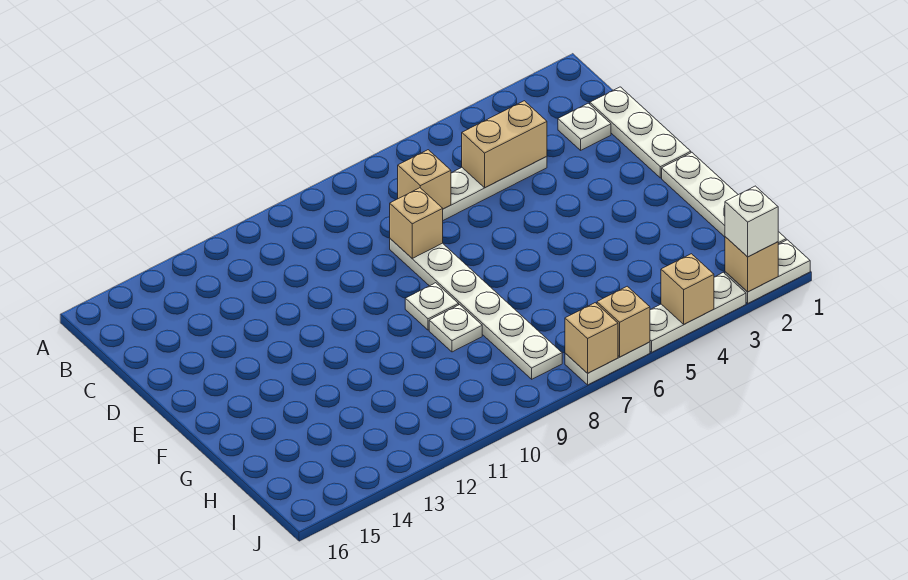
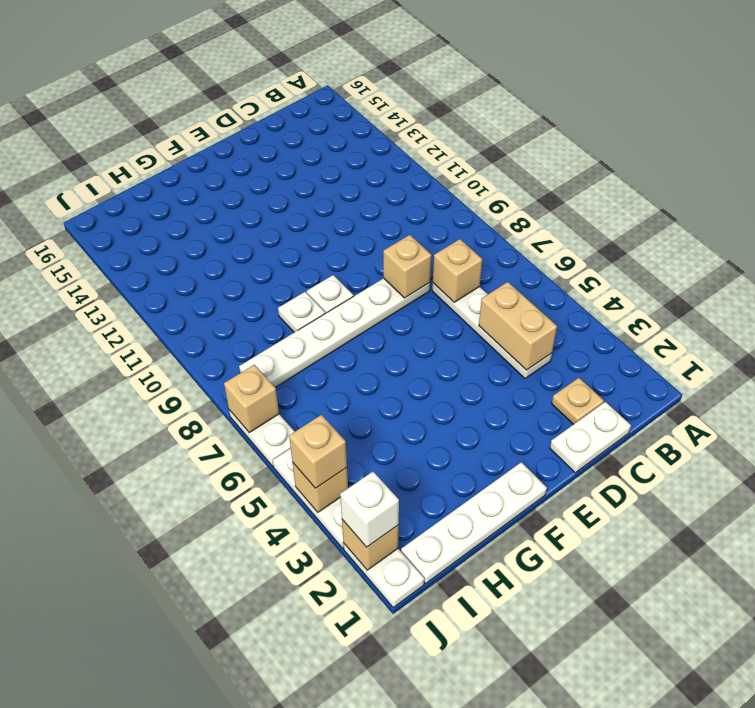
white 1x3 plate [590,87,691,178] -> white 1x2 plate [550,402,631,473]
white 1x1 plate [558,103,611,150] -> tan 1x1 plate [552,378,604,425]
tan 1x1 brick [597,286,650,357] -> tan 1x1 brick moved to [289,415,347,488]

